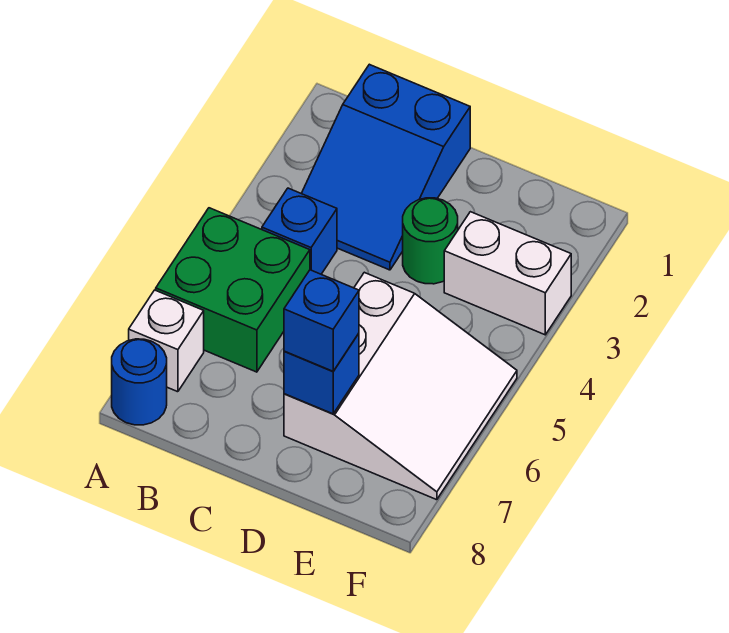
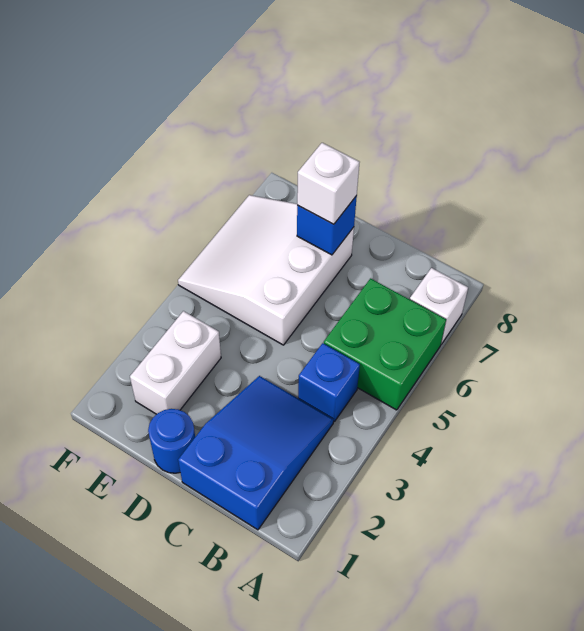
blue 1x1 round brick [112,339,167,425] -> blue 1x1 round brick moved to [148,409,195,473]
green 1x1 round brick [403,198,458,284] -> none
blue 1x1 brick [284,270,359,371] -> white 1x1 brick [297,143,360,224]
white 1x2 brick [444,212,571,335] -> white 1x2 brick turned to [130,311,221,414]

